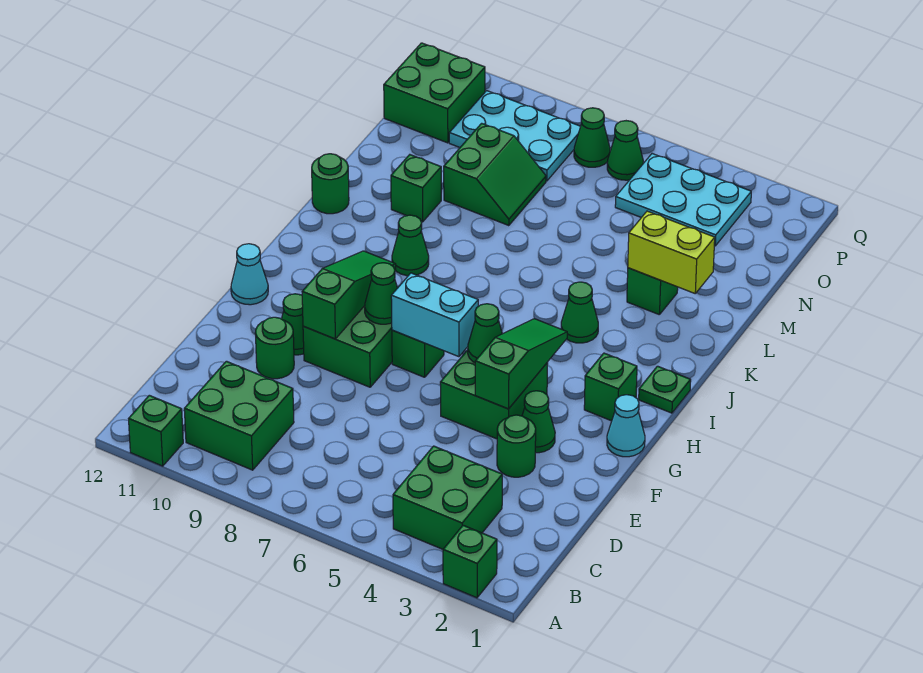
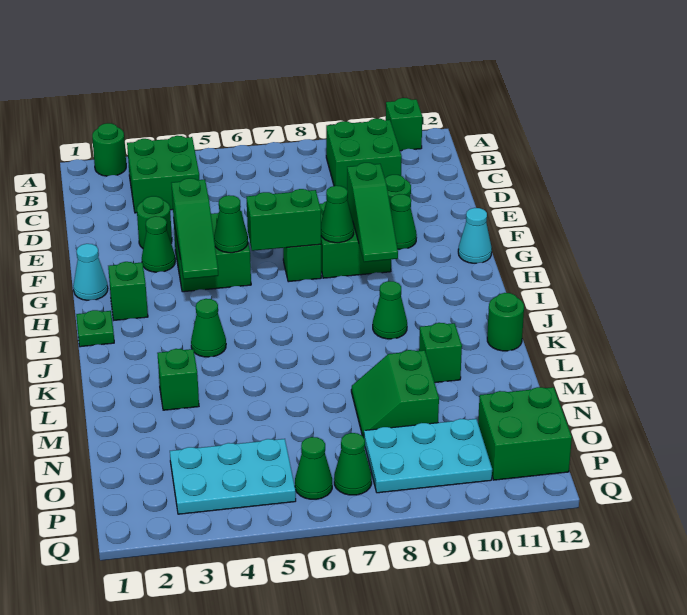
green 1x1 brick [443,525,497,598] -> green 1x1 round brick [92,123,126,176]
cyan 1x2 brick [391,273,478,357] -> green 1x2 brick [247,189,321,251]
lime 1x2 brick [628,211,715,293] -> none

